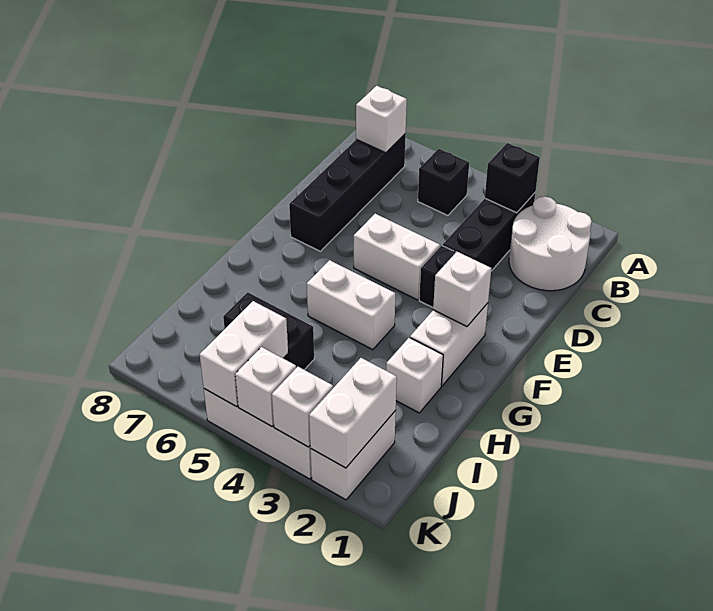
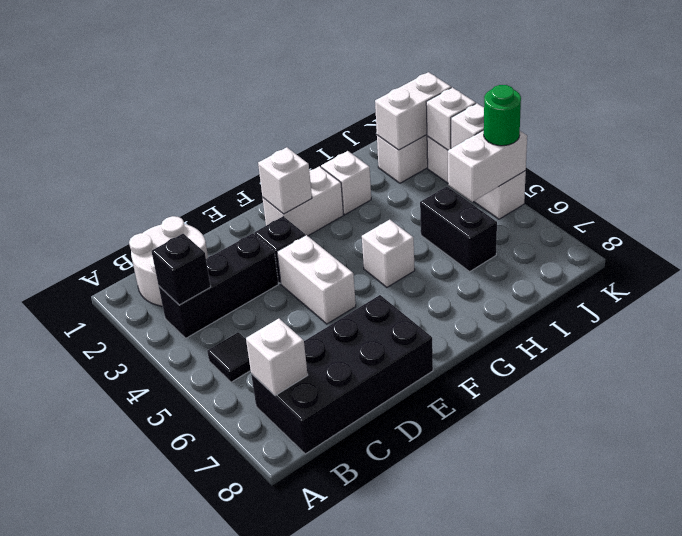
black 1x1 brick [418,149,469,215] -> black 1x1 tile [207,332,251,382]
black 1x4 brick [289,134,406,251] -> black 2x4 brick [251,295,433,454]
white 1x2 brick [307,260,395,350] -> white 1x1 brick [362,220,415,287]
none -> green 1x1 round brick [484,85,521,146]

